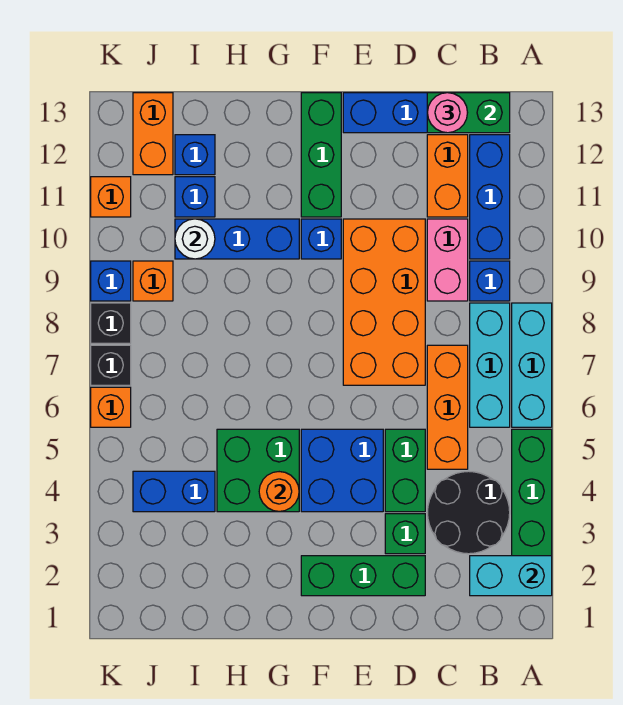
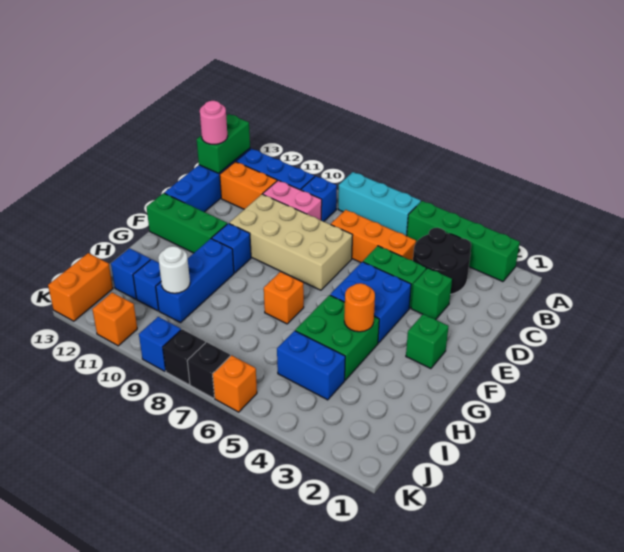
cyan 1x2 brick [470,556,552,596] -> none
cyan 1x3 brick [470,303,510,427] -> none
green 1x3 brick [301,556,425,596] -> green 1x1 brick [406,314,449,369]
orange 2x4 brick [343,219,425,385] -> tan 2x4 brick [229,194,353,290]
blue 1x2 brick [133,471,215,512] -> blue 1x2 brick turned to [277,331,345,400]
orange 1x1 brick [133,261,173,301] -> orange 1x1 brick moved to [264,272,304,324]
orange 1x2 brick [133,93,173,175] -> orange 1x2 brick turned to [48,253,113,321]

